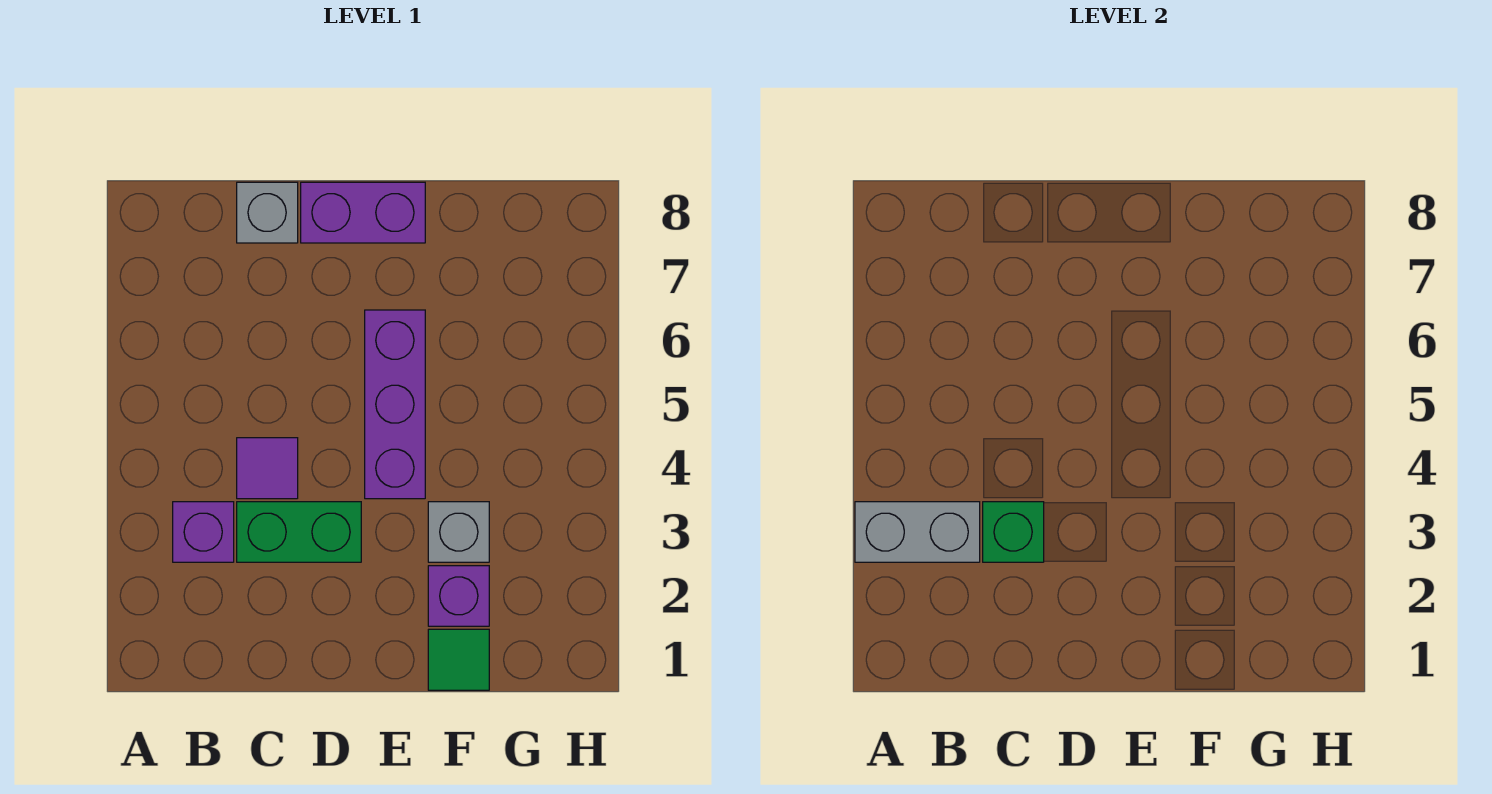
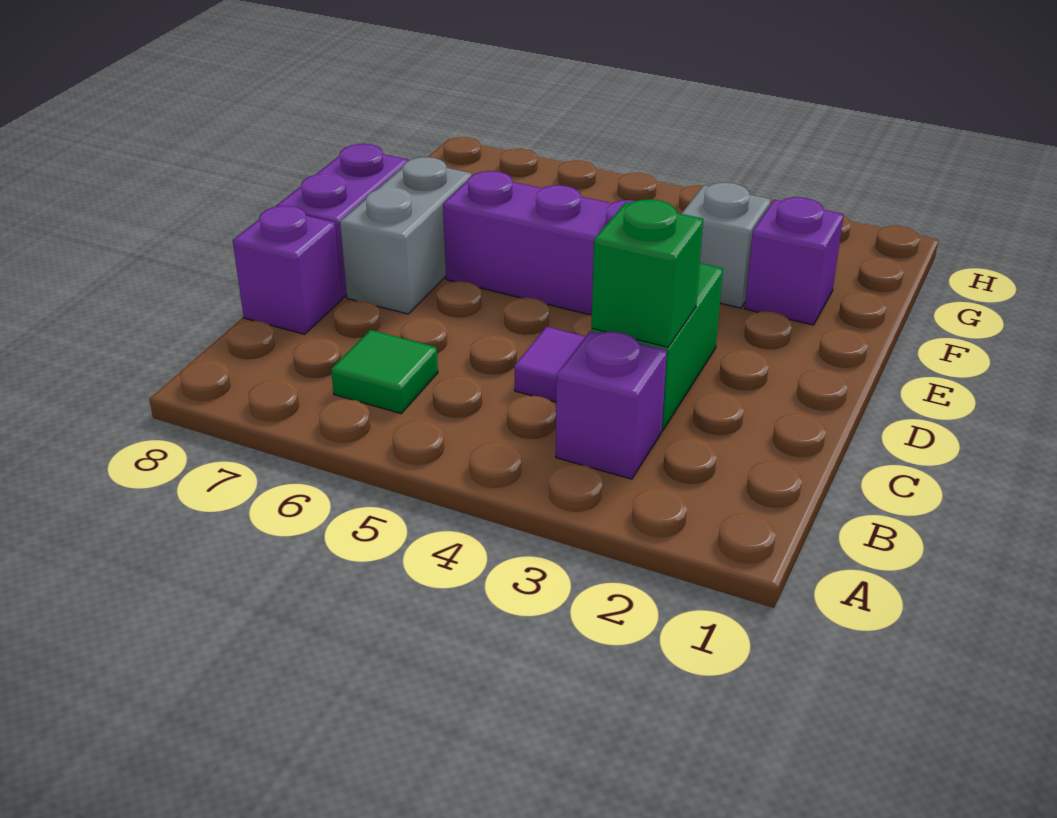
grey 1x2 brick [855,502,980,562] -> grey 1x2 brick moved to [340,157,472,314]
grey 1x1 brick [237,182,298,243] -> purple 1x1 brick [233,206,342,334]
green 1x1 tile [428,629,489,690] -> green 1x1 tile moved to [331,330,438,414]

